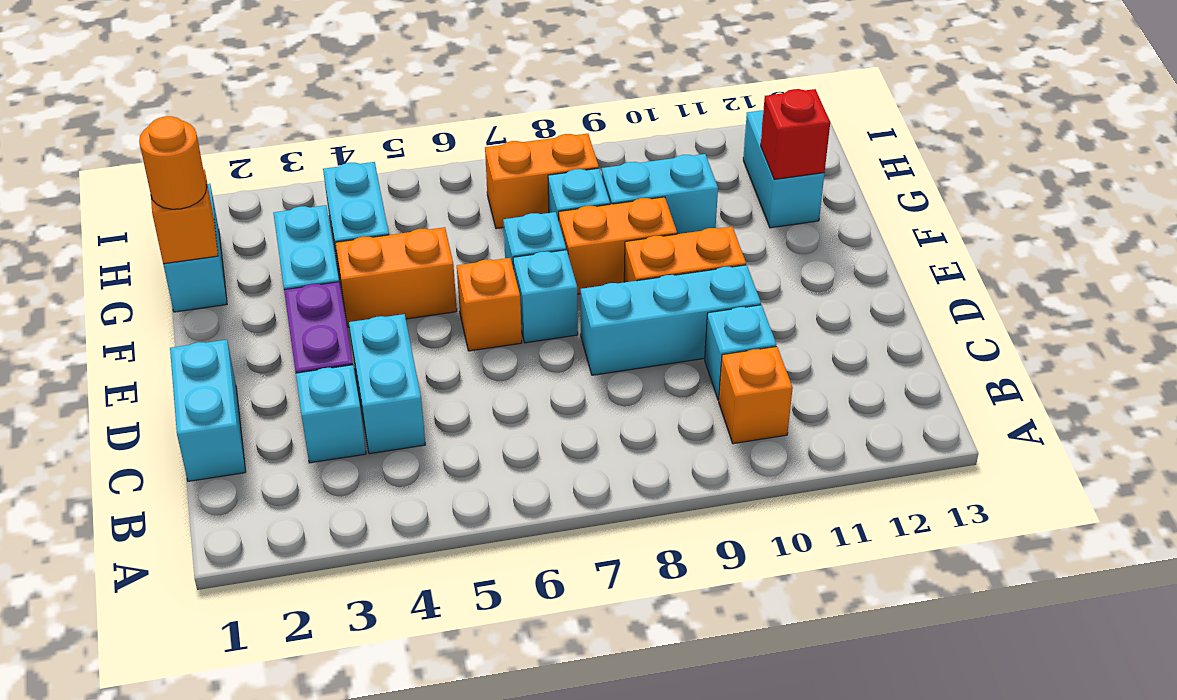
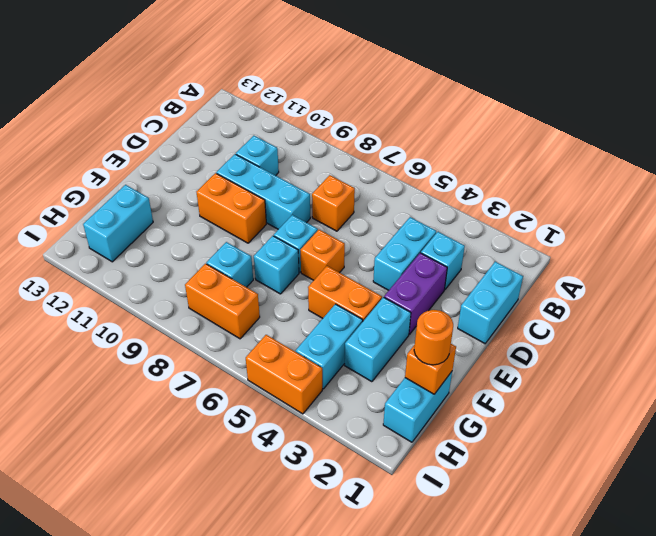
orange 1x1 brick [719,346,793,444] -> orange 1x1 brick moved to [312,175,355,231]
orange 1x2 brick [559,197,677,294] -> orange 1x2 brick moved to [246,335,322,414]
cyan 1x2 brick [602,154,718,234] -> none
red 1x1 brick [761,89,830,179] -> none

